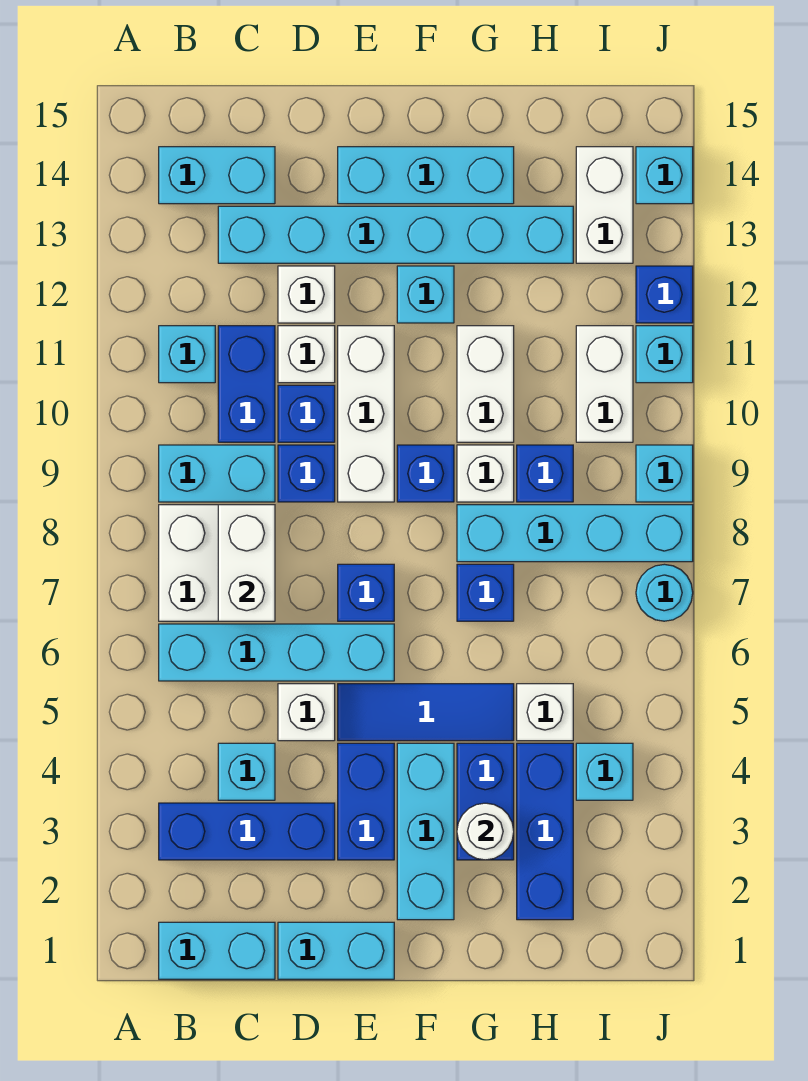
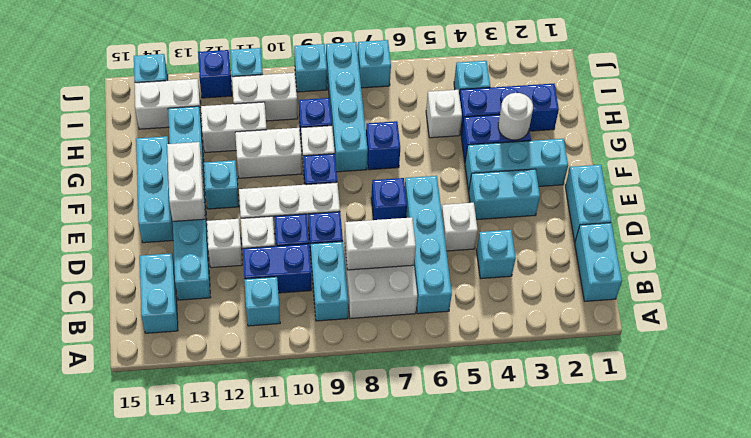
blue 1x3 brick [159,803,335,860] -> none
blue 1x2 brick [338,743,394,860] -> cyan 1x2 brick [469,169,540,220]
blue 1x3 tile [338,684,514,741] -> none
none -> white 1x2 brick [167,142,205,221]
none -> white 1x2 brick [201,102,267,153]
cyan 1x1 round brick [636,564,693,621] -> cyan 1x1 brick [358,40,391,88]

